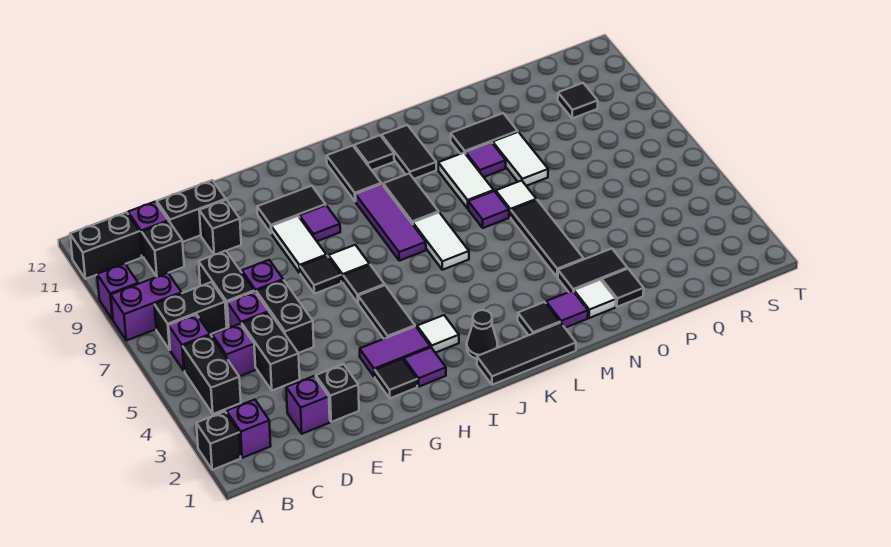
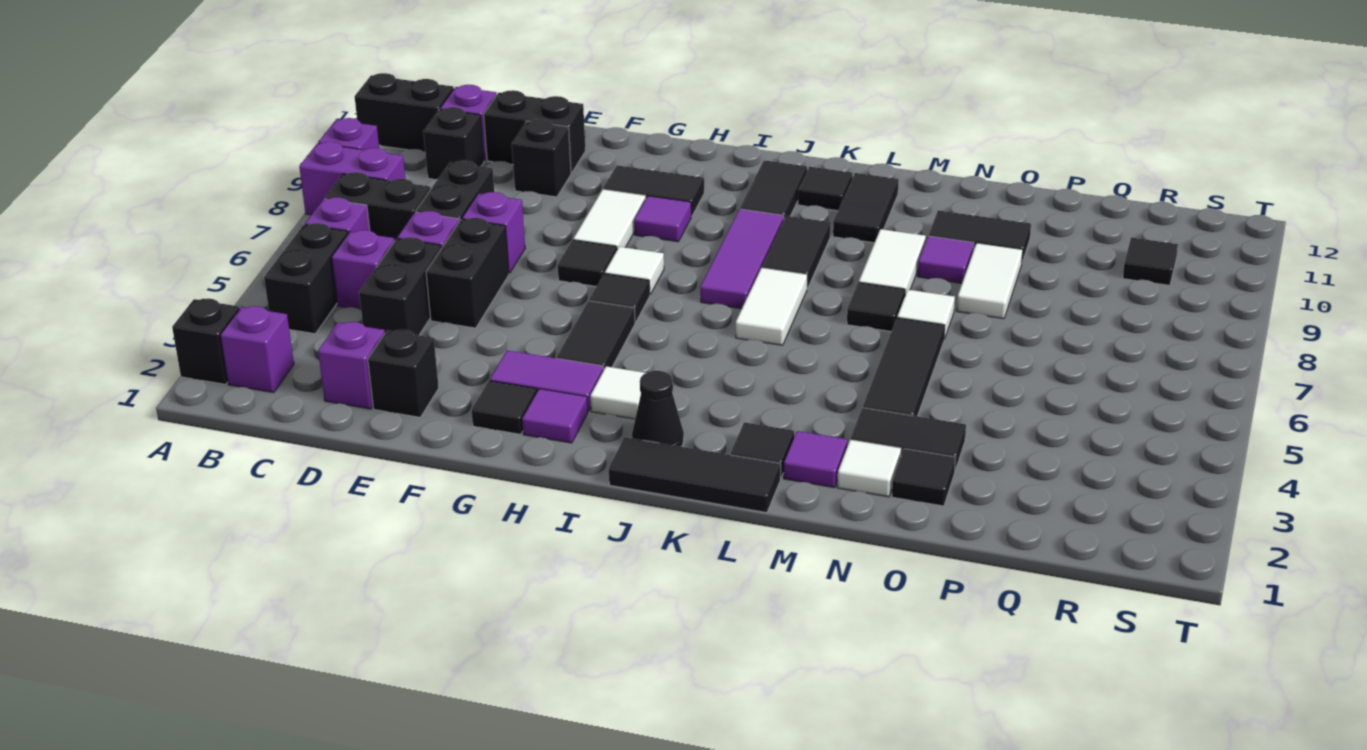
purple 1x1 tile [468,191,509,228] -> black 1x1 tile [847,282,905,331]

